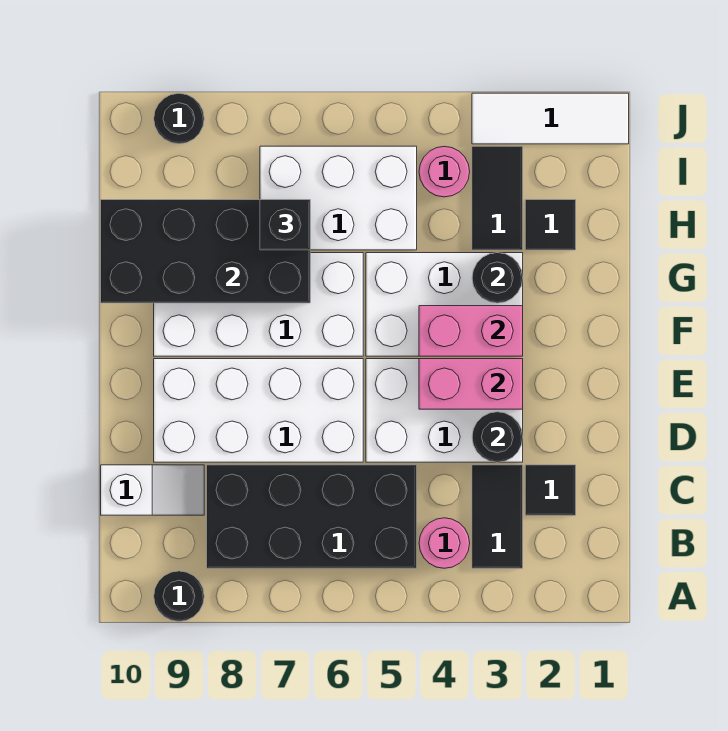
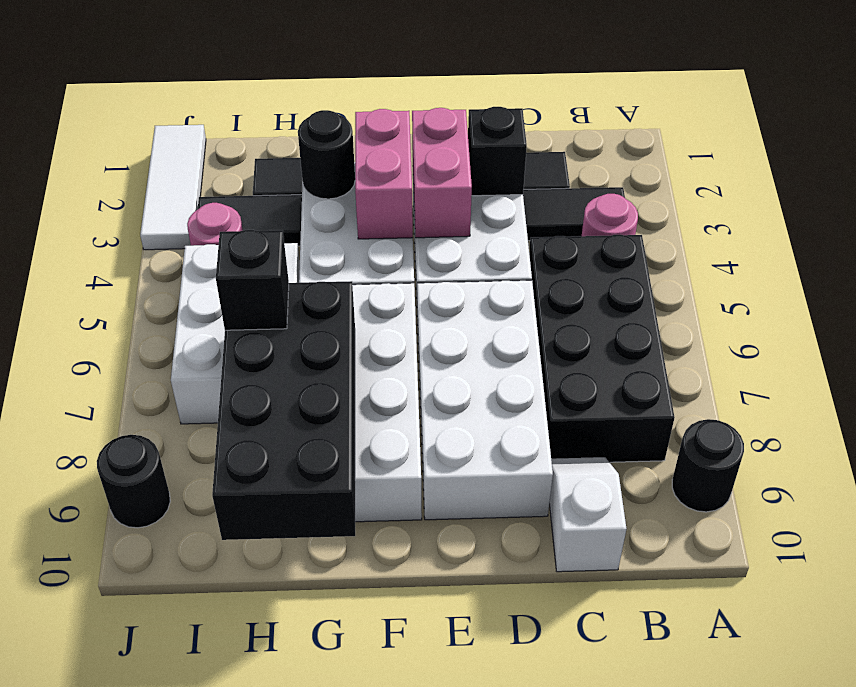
black 1x1 round brick [472,412,523,462] -> black 1x1 brick [468,107,527,196]

